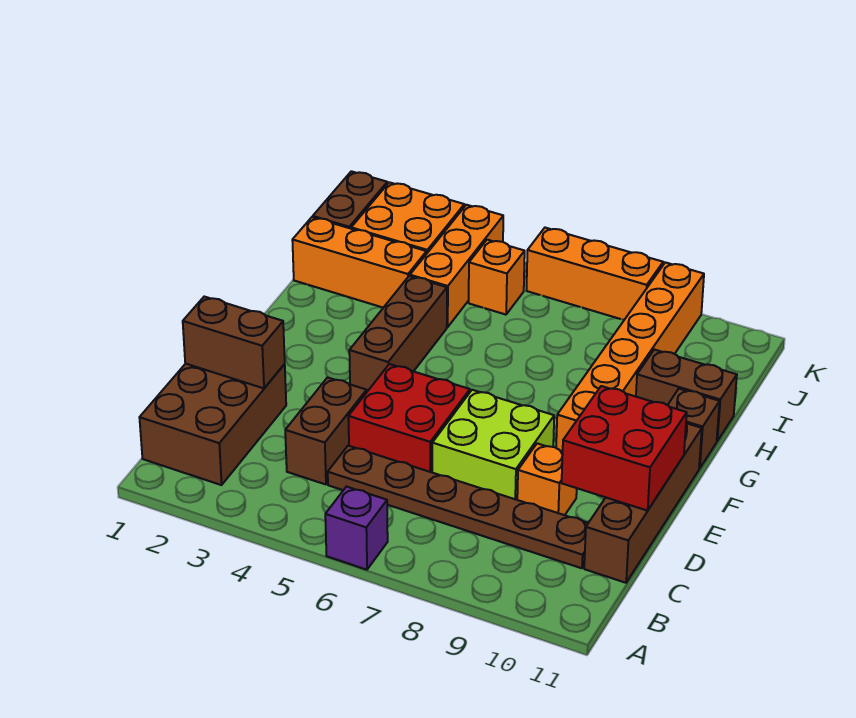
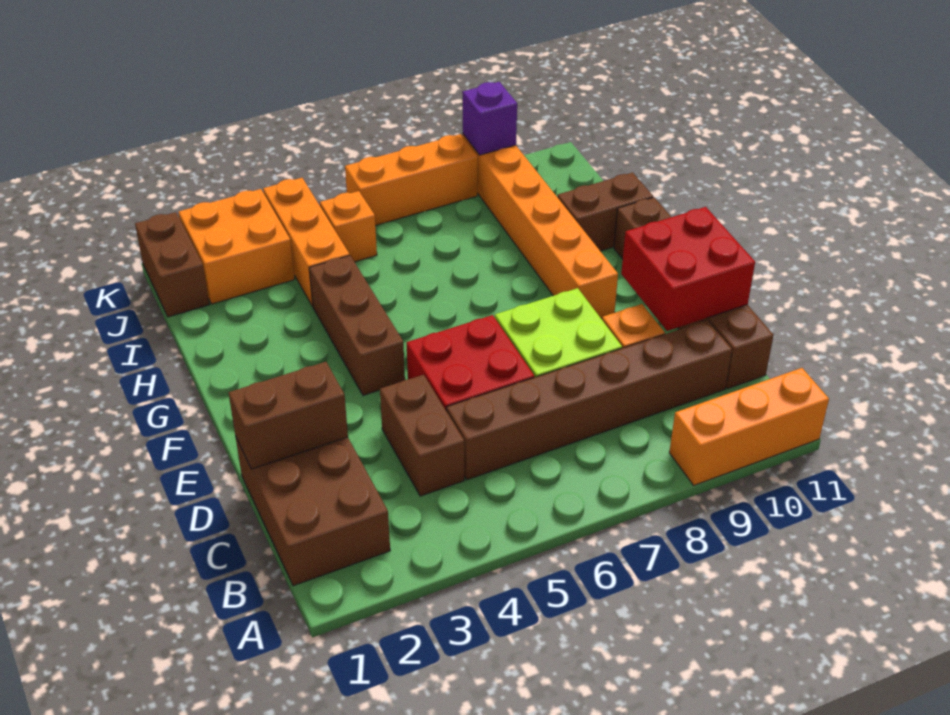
purple 1x1 brick [325,487,388,570] -> purple 1x1 brick moved to [462,82,517,155]
brown 1x6 plate [328,446,588,568] -> brown 1x6 brick [446,320,732,480]
orange 1x3 brick [292,217,427,308] -> orange 1x3 brick moved to [669,368,829,485]

